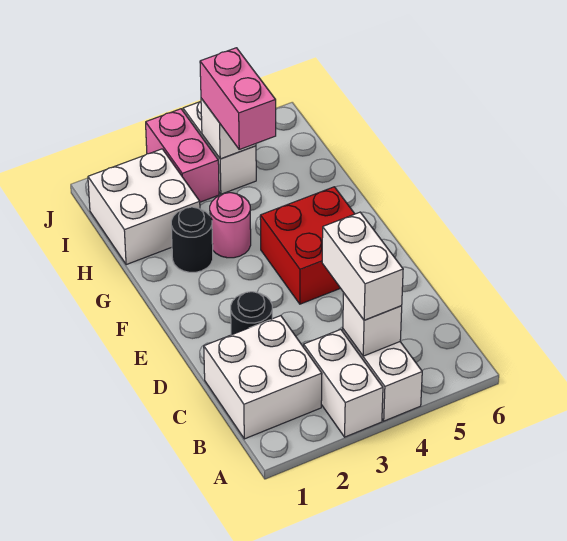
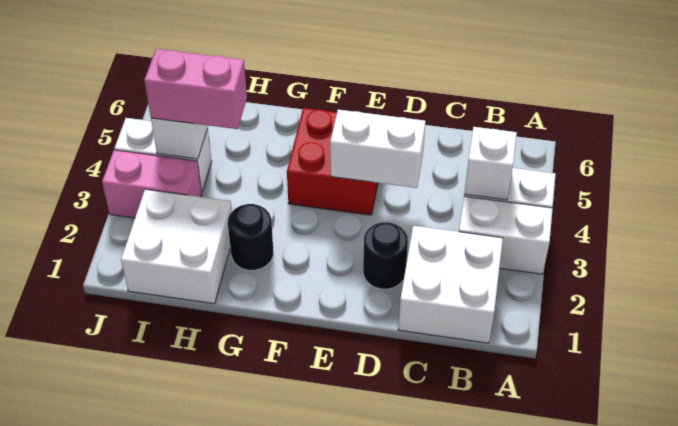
white 1x2 brick [322,212,403,320] -> white 1x2 brick moved to [330,110,425,188]
pink 1x1 round brick [210,193,251,258] -> none

